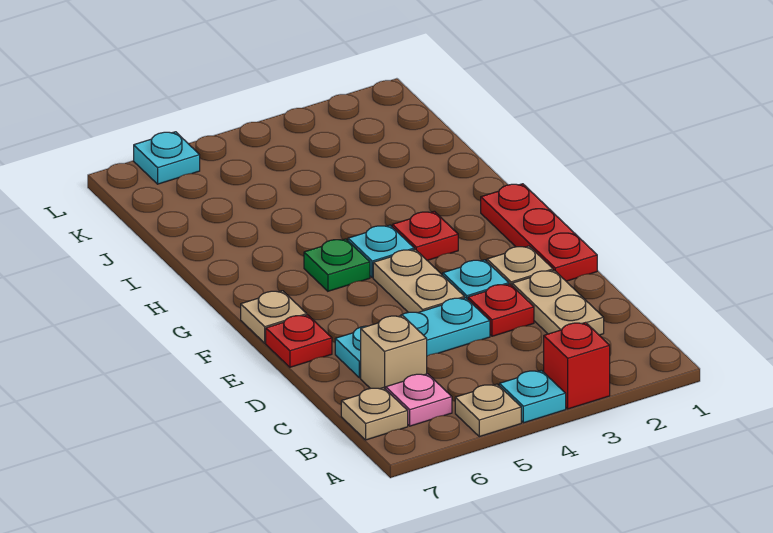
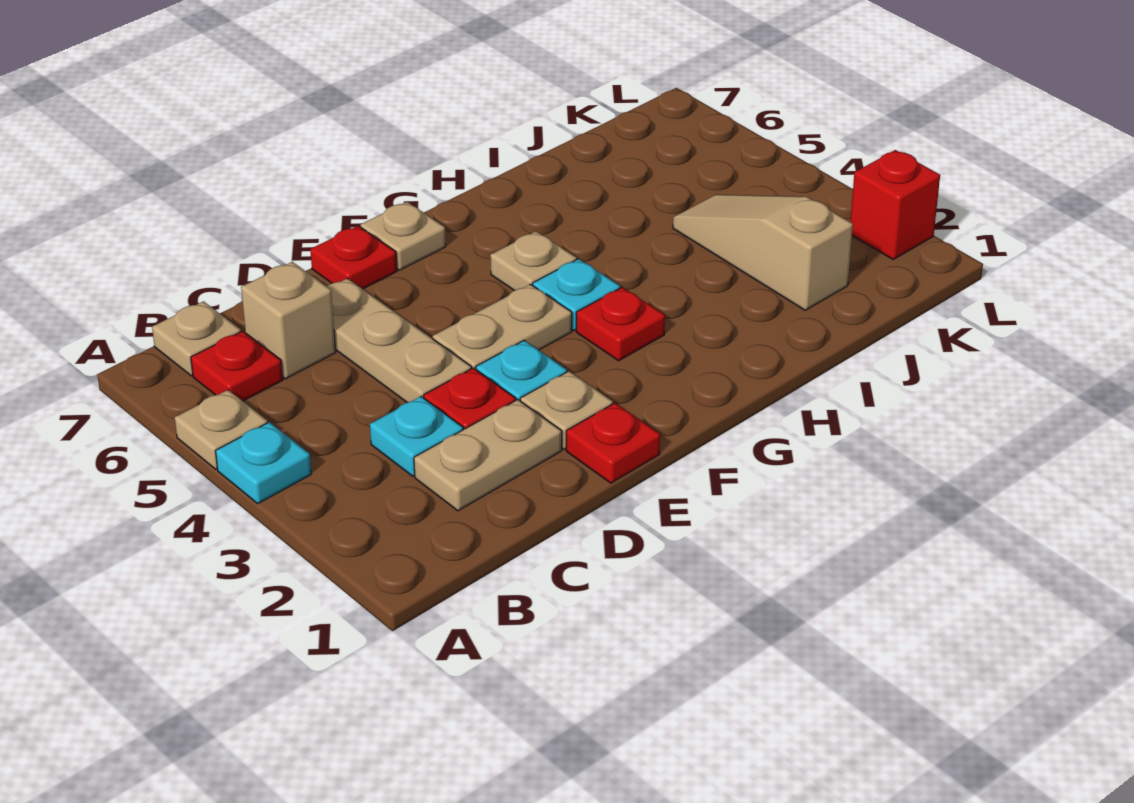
red 1x1 brick [544,322,610,409] -> red 1x1 brick moved to [850,150,940,259]
pink 1x1 plate [386,374,452,426] -> red 1x1 plate [191,331,283,401]
cyan 1x3 plate [335,298,490,378] -> tan 1x3 plate [327,278,471,402]
red 1x3 plate [481,184,597,281] -> red 1x1 plate [566,403,660,483]
green 1x1 plate [304,239,370,291] -> tan 1x1 plate [490,231,577,291]
none -> tan 1x3 slope [673,195,853,310]
cyan 1x1 plate [134,132,200,184] -> cyan 1x1 plate moved to [370,396,463,476]

